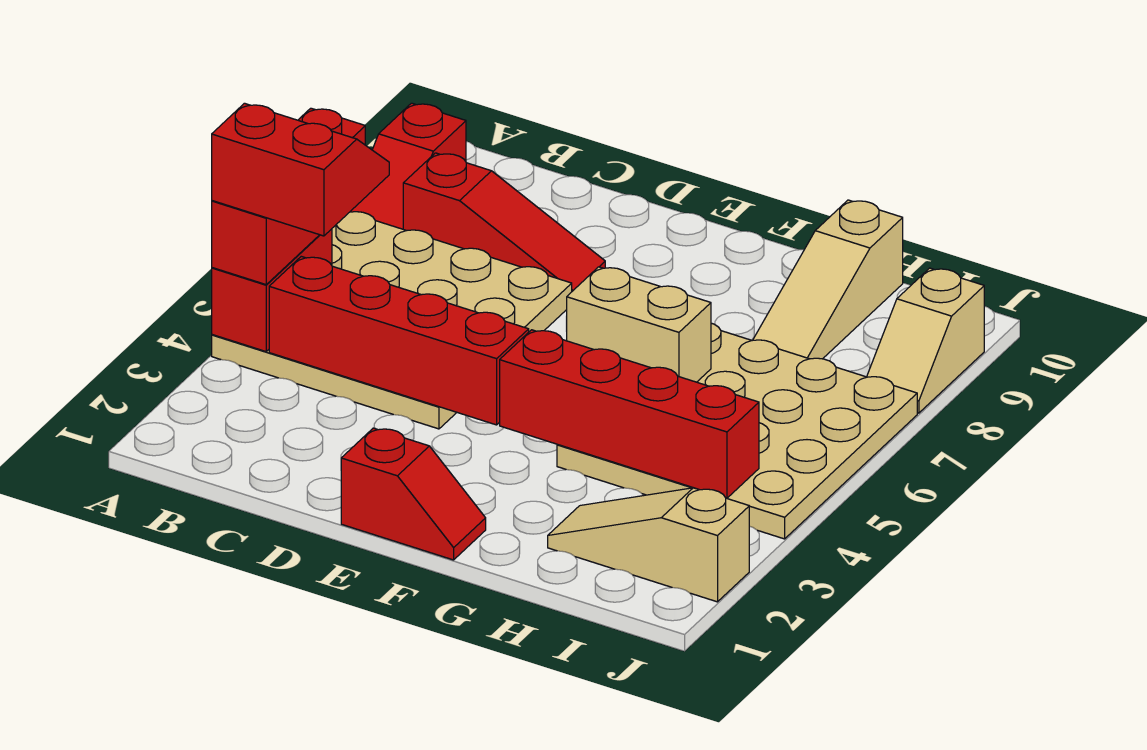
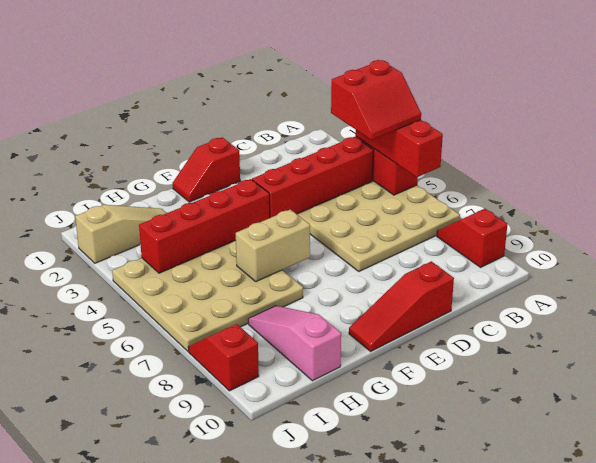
red 1x3 slope [403,153,605,291] -> red 1x3 slope moved to [349,261,454,351]
tan 1x3 slope [753,200,903,359] -> pink 1x3 slope [248,306,341,381]
tan 1x2 slope [867,268,984,413] -> red 1x2 slope [189,324,259,391]

